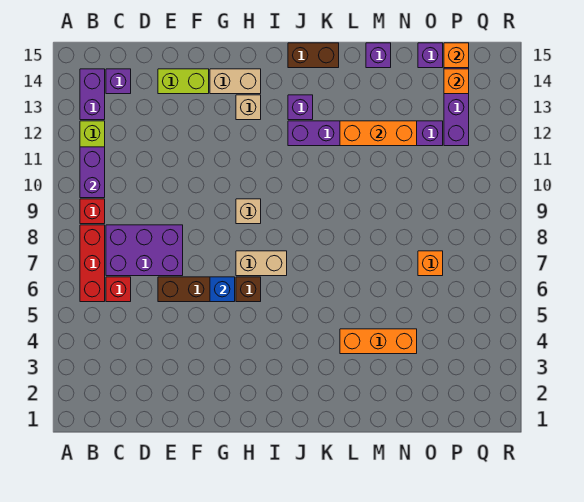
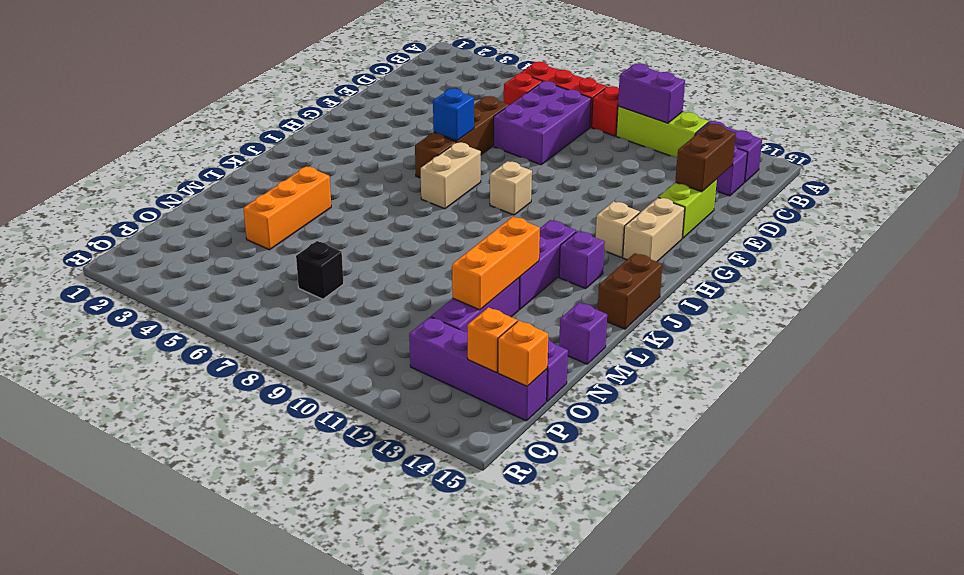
none -> brown 1x2 brick [675,124,736,192]
orange 1x1 brick [418,251,443,276] -> black 1x1 brick [296,241,344,299]

